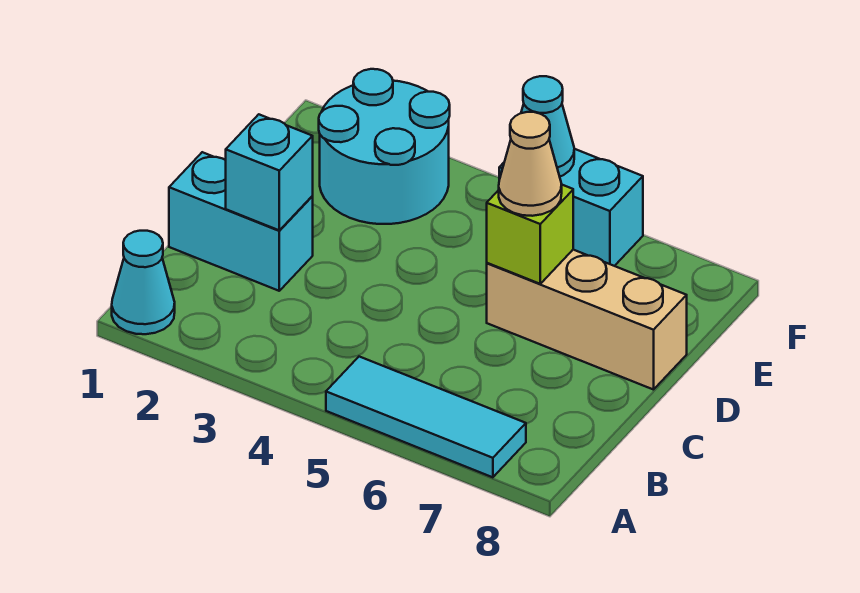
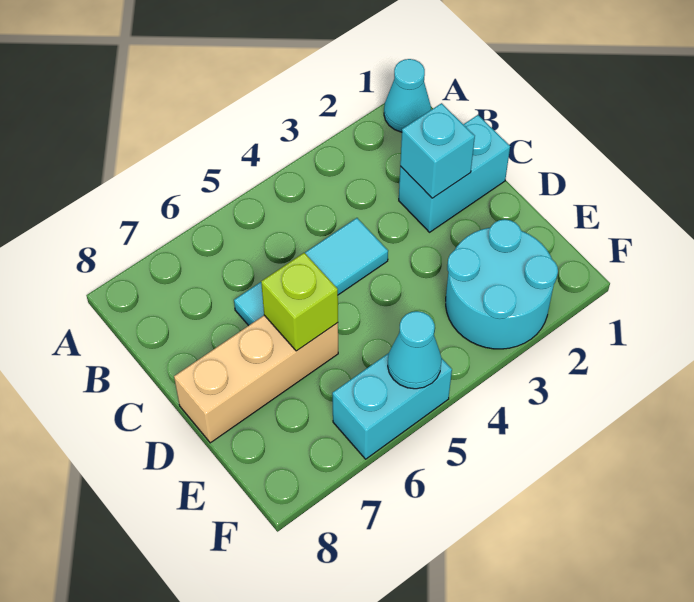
cyan 1x3 tile [326,357,526,477] -> cyan 1x3 tile moved to [234,218,388,326]
tan 1x1 cone [499,112,562,216] -> none

